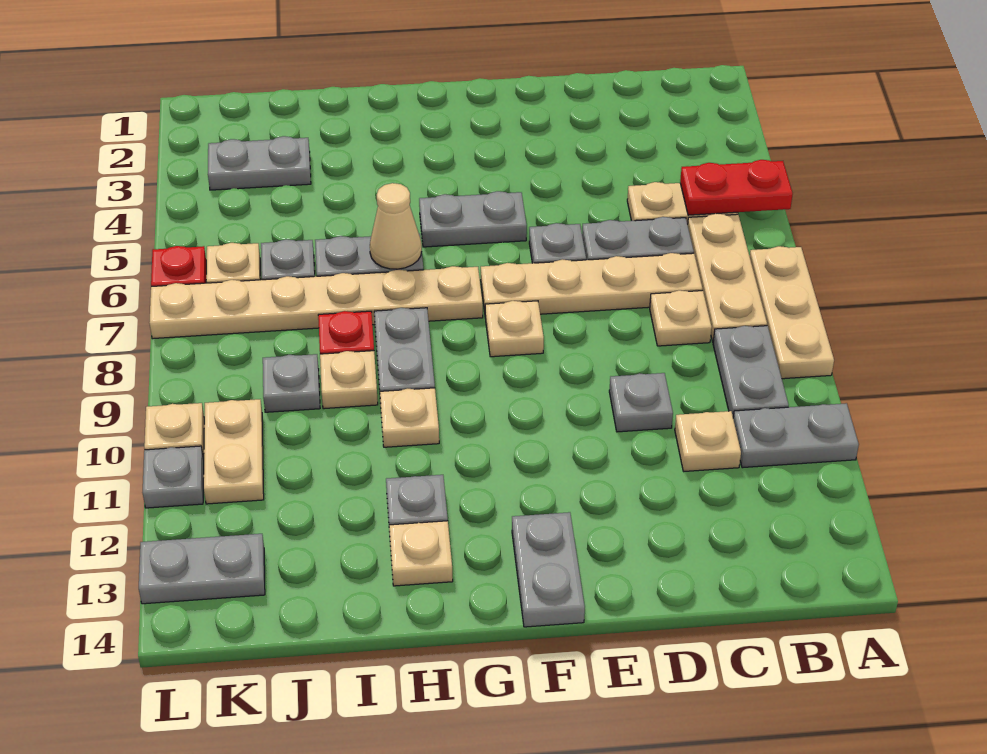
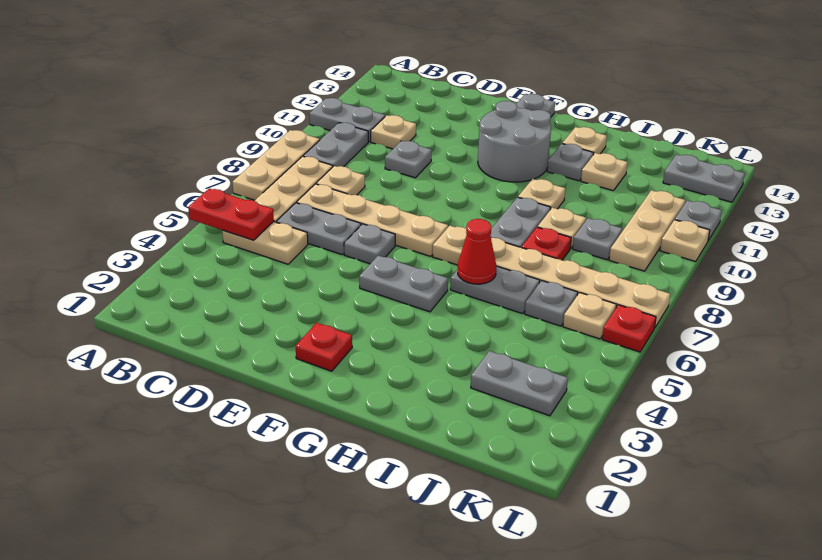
none -> red 1x1 plate [296,323,352,371]
tan 1x1 plate [485,301,544,357] -> tan 1x1 plate moved to [581,153,628,191]
none -> grey 2x2 round brick [478,101,551,182]
tan 1x1 cone [370,183,422,269] -> red 1x1 cone [458,219,496,284]
tan 1x2 plate [204,399,264,504] -> tan 1x3 plate [609,190,685,271]

